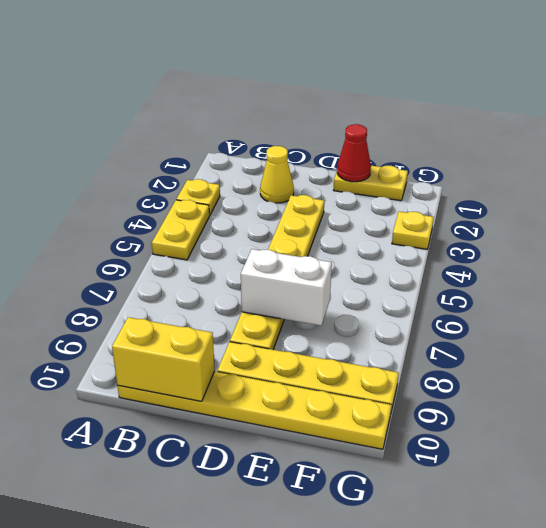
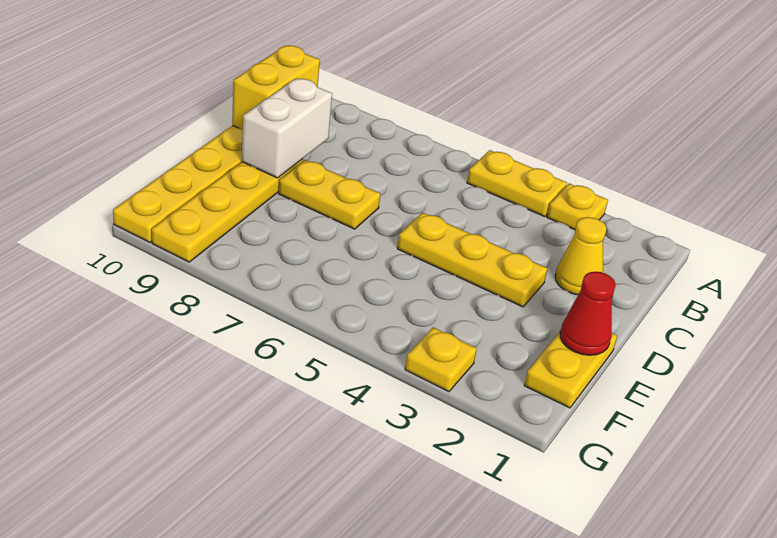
white 1x2 brick [241,249,332,326] -> white 1x2 brick moved to [242,78,332,178]

